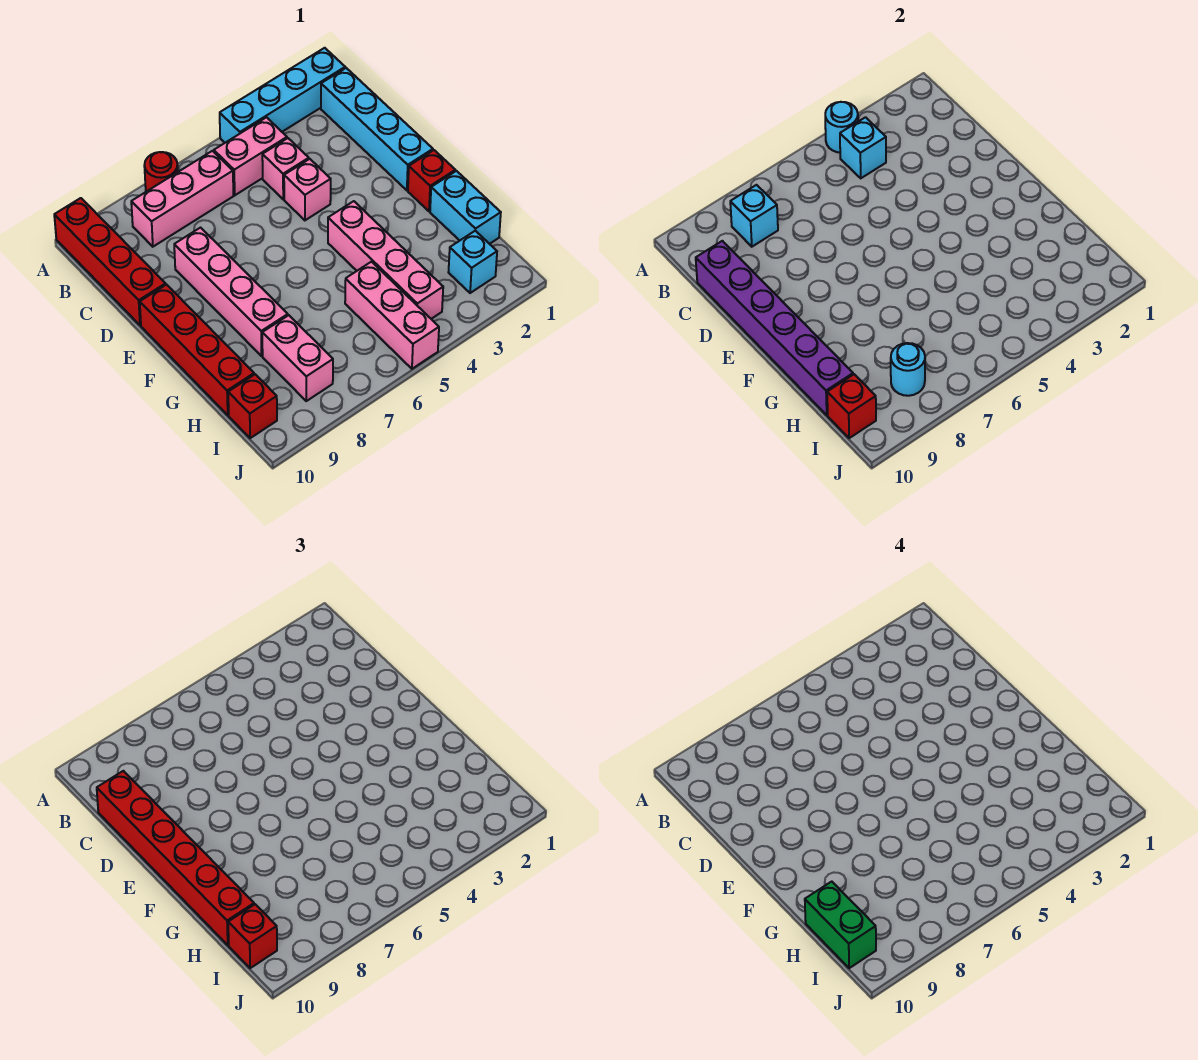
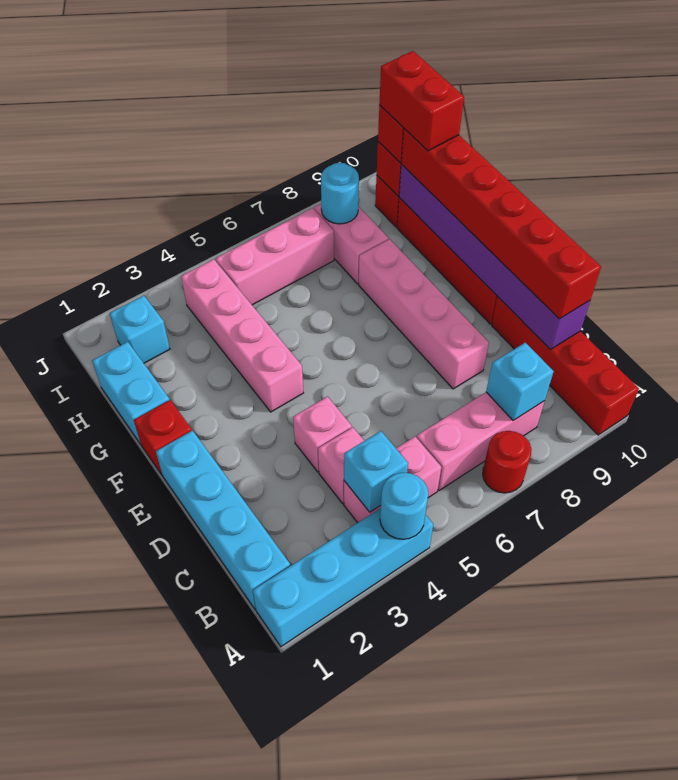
pink 1x3 brick [345,262,439,369] -> pink 1x3 brick turned to [216,208,334,305]
green 1x2 brick [805,882,876,968] -> red 1x2 brick [379,51,464,151]

